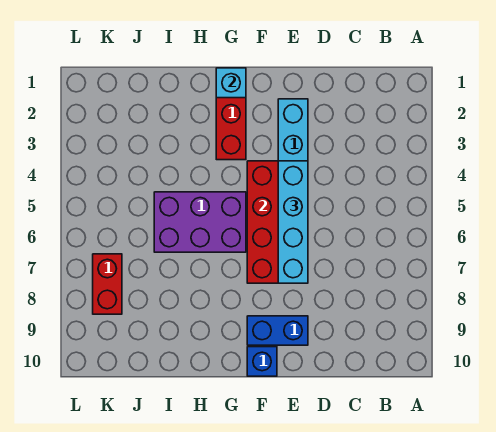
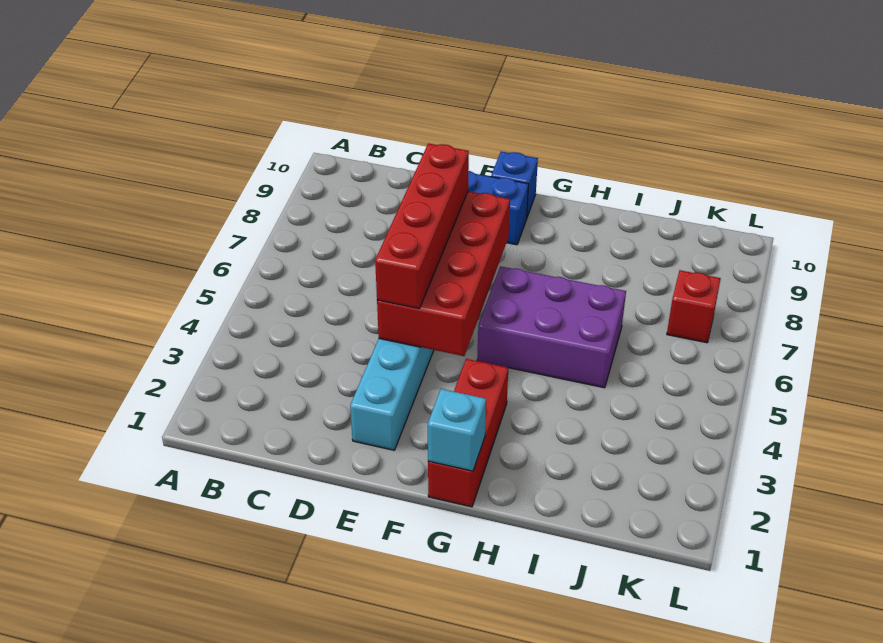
cyan 1x4 brick [278,161,308,283] -> red 1x4 brick [375,143,469,309]
red 1x2 brick [93,254,122,314] -> red 1x1 brick [667,270,721,343]

